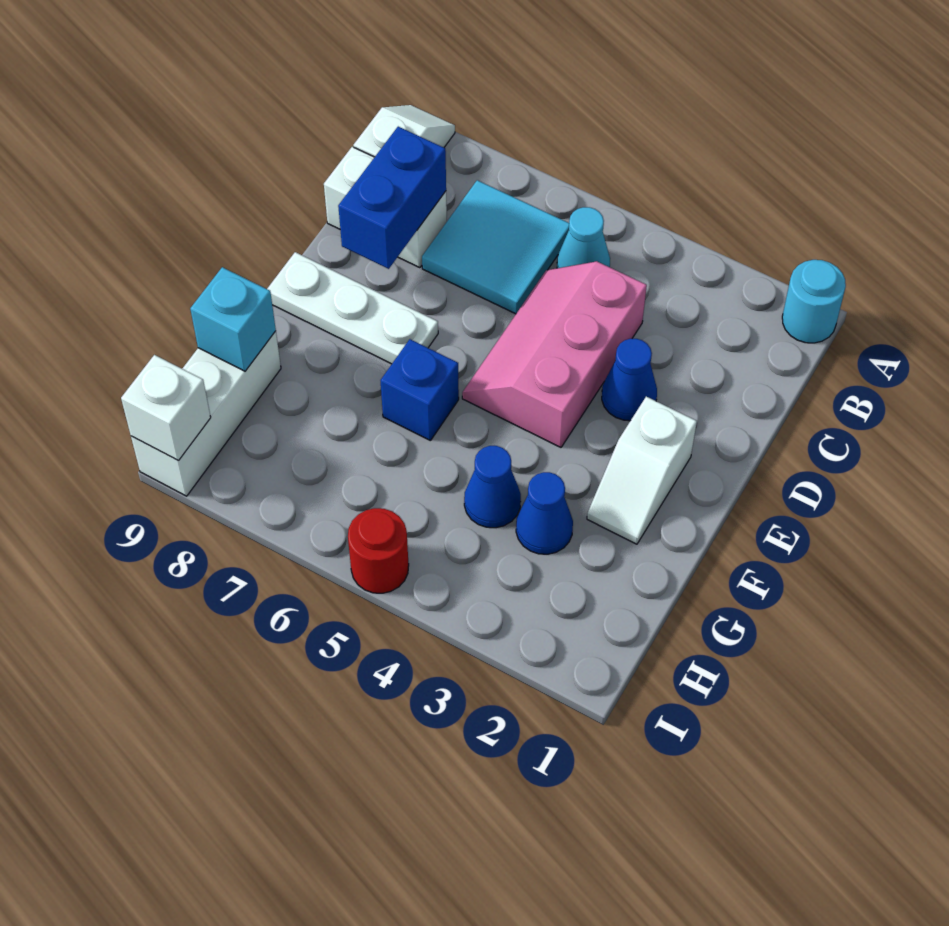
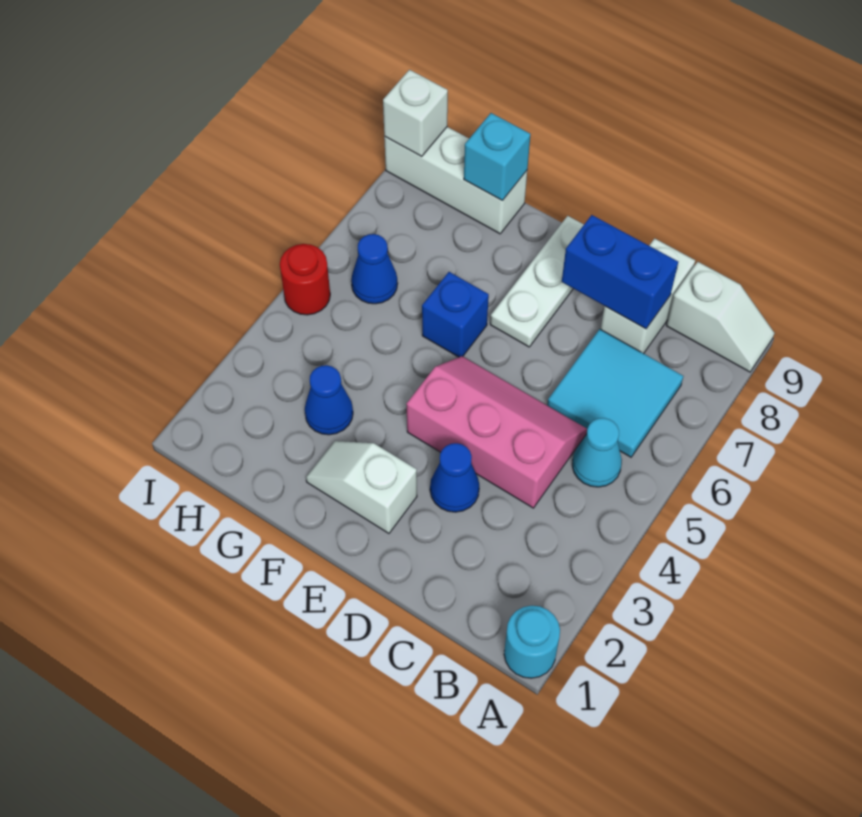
blue 1x1 cone [464,446,521,528] -> blue 1x1 cone moved to [351,234,398,304]

